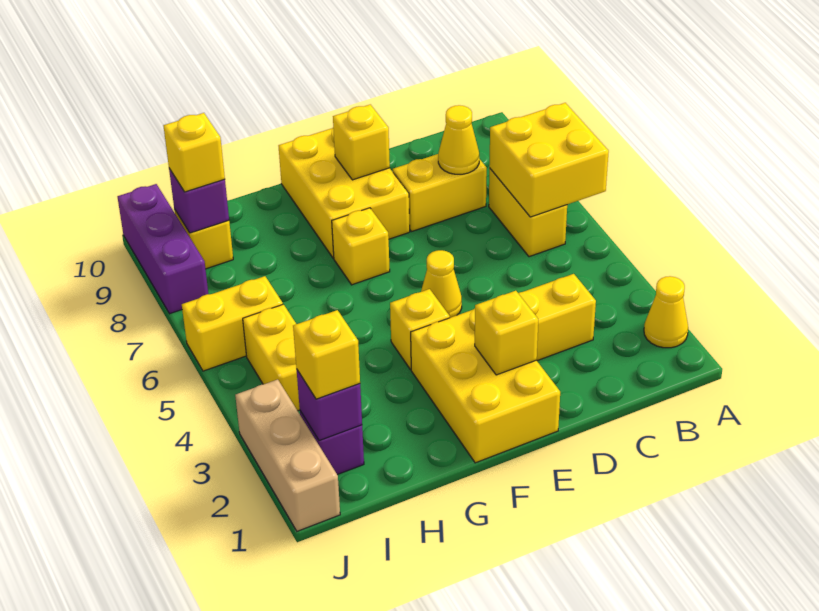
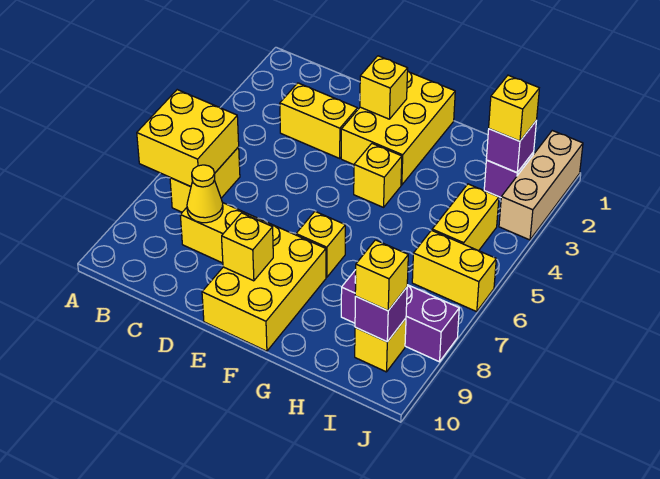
yellow 1x1 cone [644,276,688,348] -> none
yellow 1x1 cone [421,250,462,318] -> none
purple 1x3 brick [117,184,208,314] -> purple 1x3 brick turned to [341,270,459,362]

